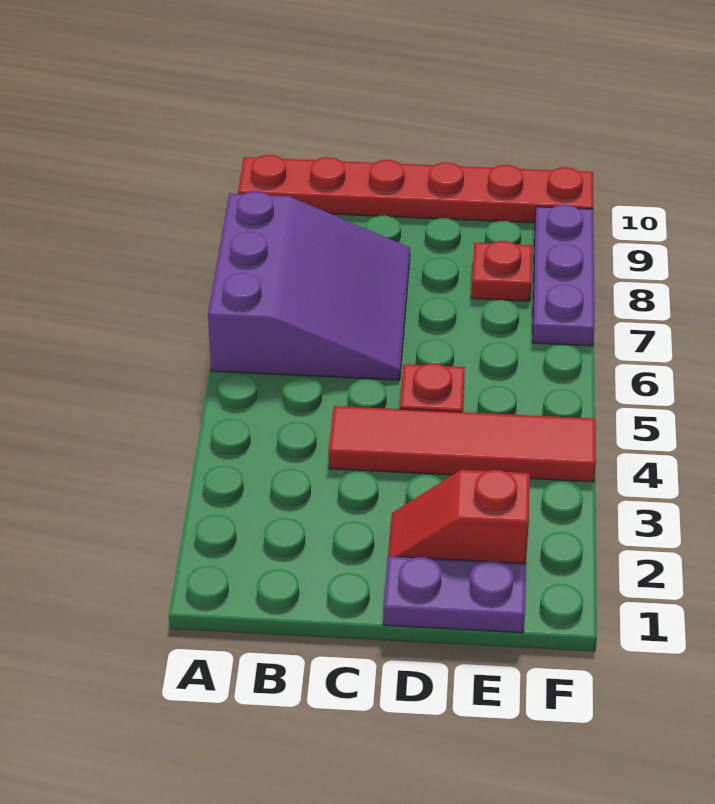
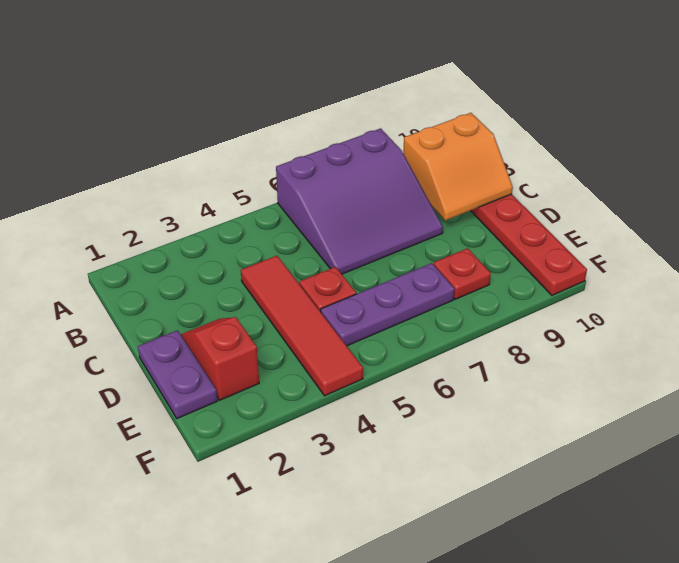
none -> orange 2x2 slope [403,113,513,220]
purple 1x3 plate [532,205,595,346] -> purple 1x3 plate moved to [321,263,454,346]

